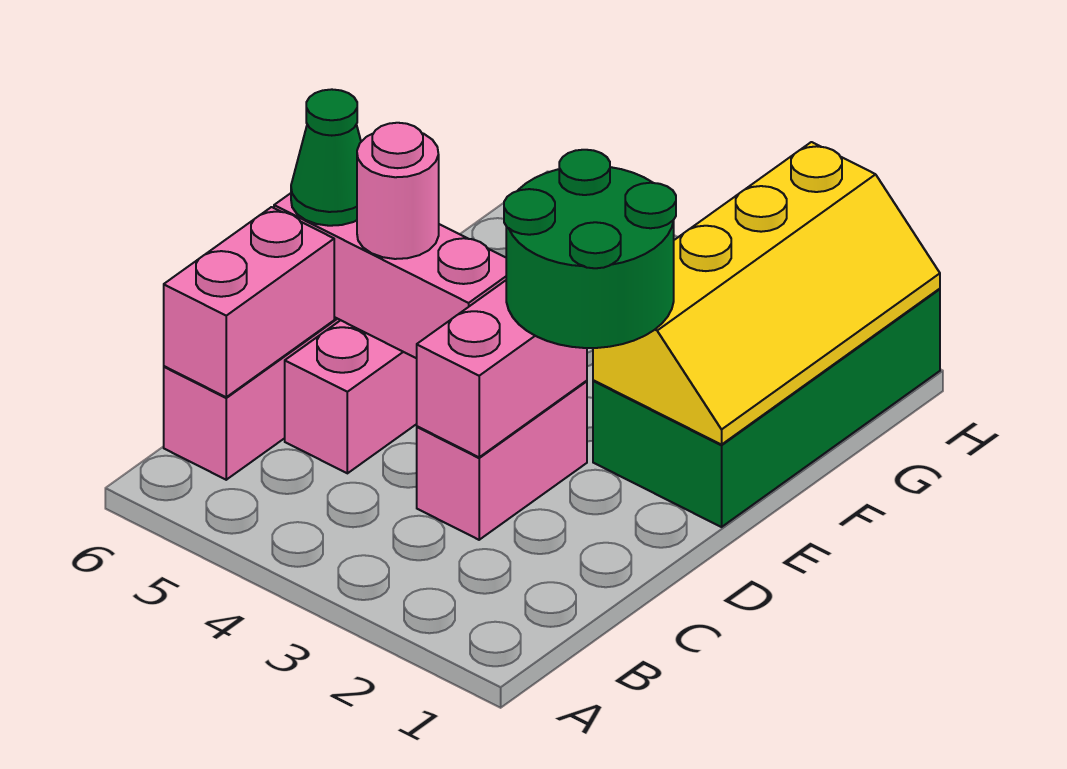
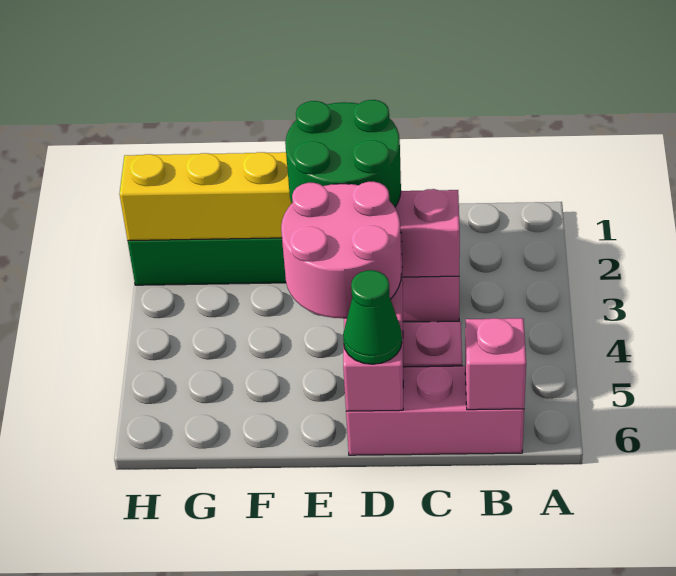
pink 1x2 brick [164,207,334,397] -> pink 1x1 brick [465,318,526,410]
pink 1x1 round brick [357,123,439,259] -> pink 2x2 round brick [281,182,402,318]

